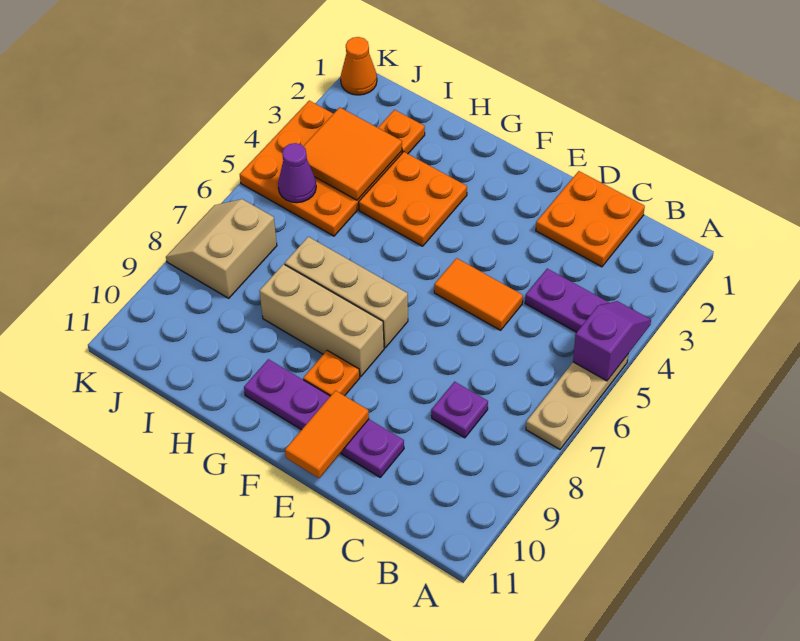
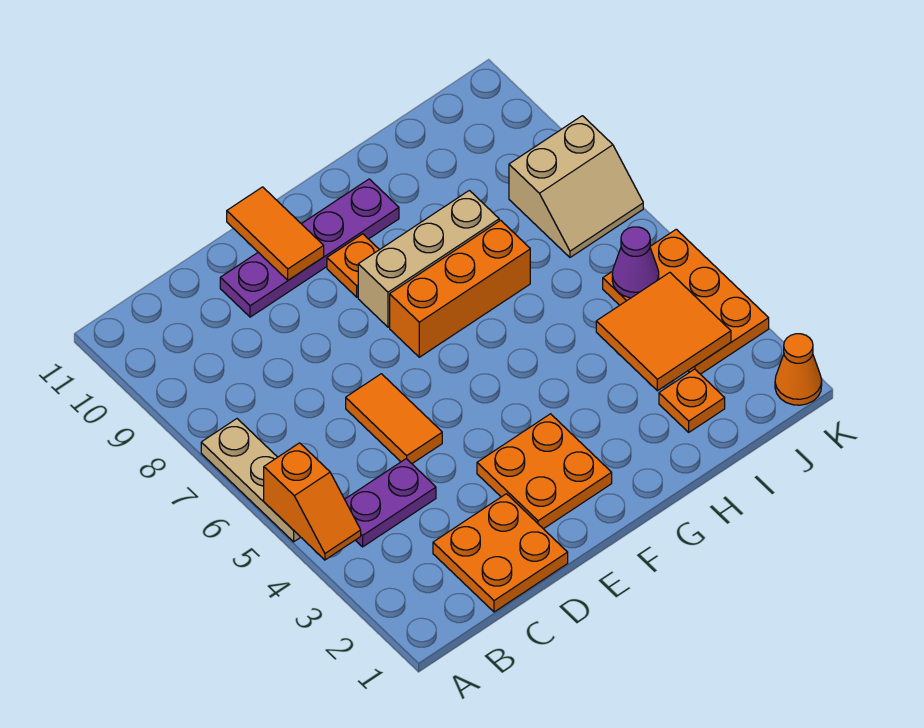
purple 1x2 slope [573,301,651,381] -> orange 1x2 slope [264,443,361,560]
purple 1x1 plate [431,382,488,438] -> none
orange 1x2 tile [434,258,523,330] -> orange 1x2 tile turned to [346,374,442,464]
tan 1x3 brick [285,237,408,348] -> orange 1x3 brick [390,220,530,357]
orange 2x2 plate [359,152,467,246] -> orange 2x2 plate moved to [477,414,612,529]
orange 3x3 plate [240,101,402,236] -> orange 2x3 plate [603,229,769,374]
tan 2x2 slope [166,199,277,298] -> tan 2x2 slope turned to [509,116,643,257]

